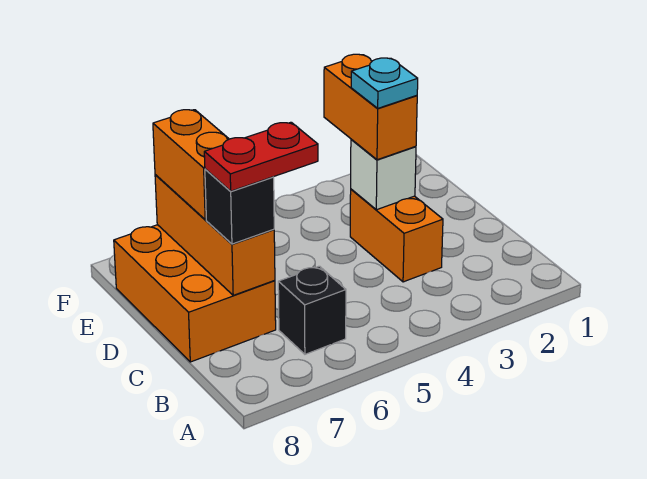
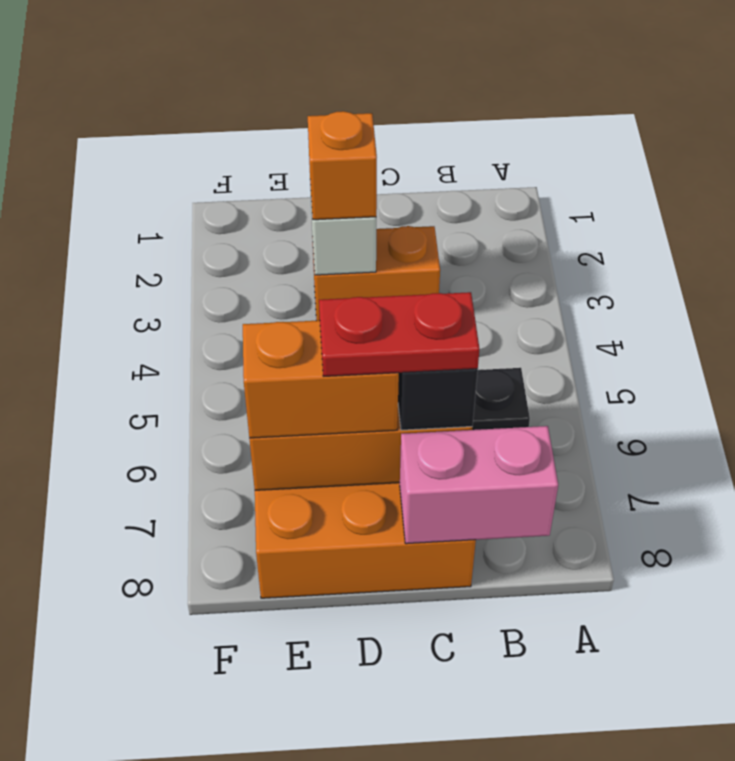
none -> pink 1x2 brick [400,426,558,544]
red 1x2 plate [204,122,318,191] -> red 1x2 plate turned to [319,292,479,376]
orange 1x2 brick [324,54,417,160] -> orange 1x1 brick [308,111,377,220]
cyan 1x1 plate [351,58,418,108] -> none

